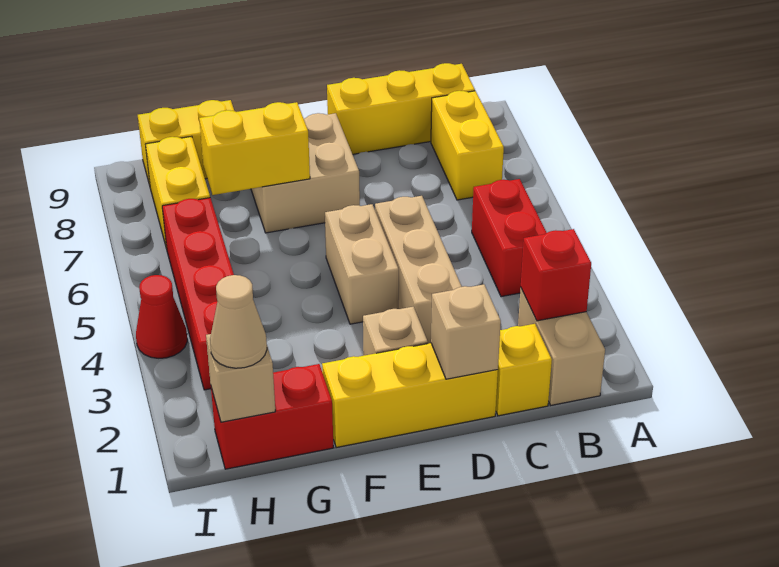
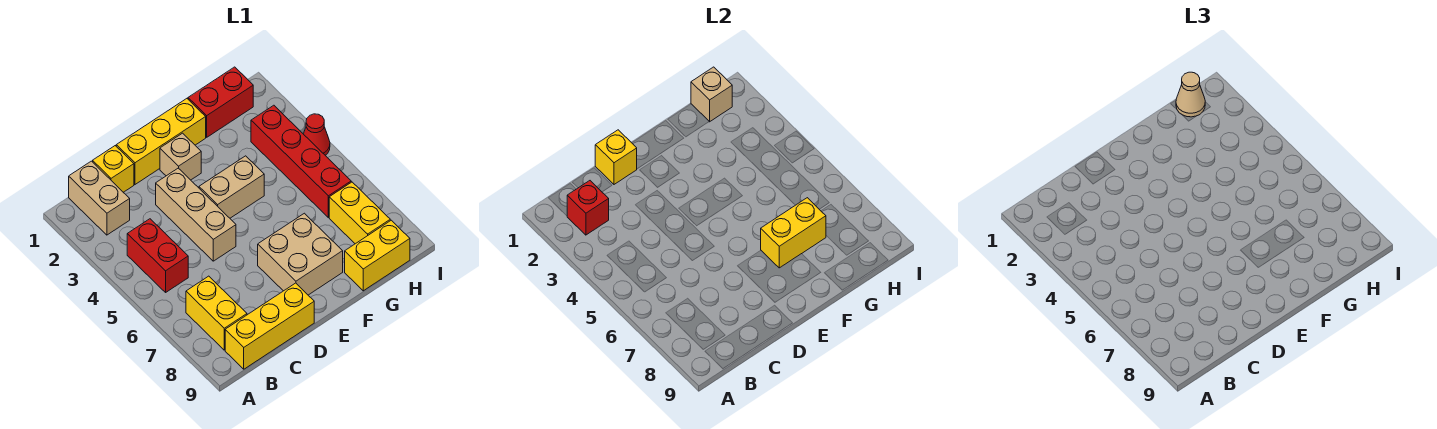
tan 1x1 brick [431,284,501,379] -> yellow 1x1 brick [595,130,637,184]
tan 1x2 brick [325,204,399,324] -> tan 1x2 brick turned to [199,156,264,218]

